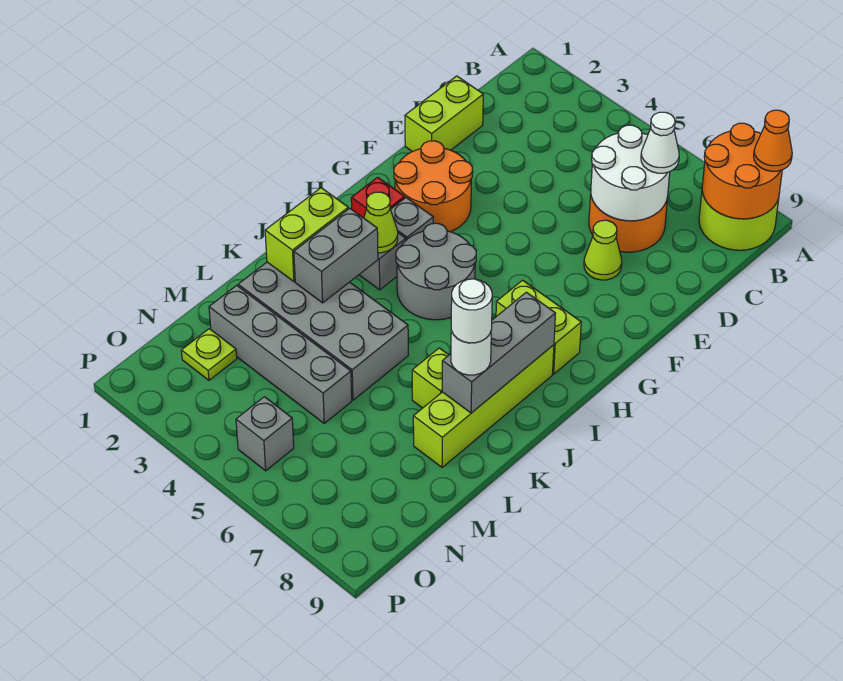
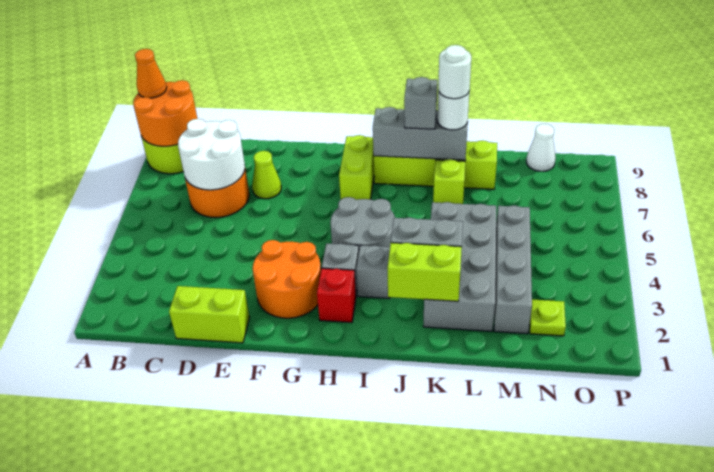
white 1x1 cone [641,112,679,173] -> white 1x1 cone moved to [526,124,556,171]
lime 1x1 cone [364,192,398,253] -> none
grey 1x1 brick [236,397,294,471] -> grey 1x1 brick moved to [404,77,437,129]

